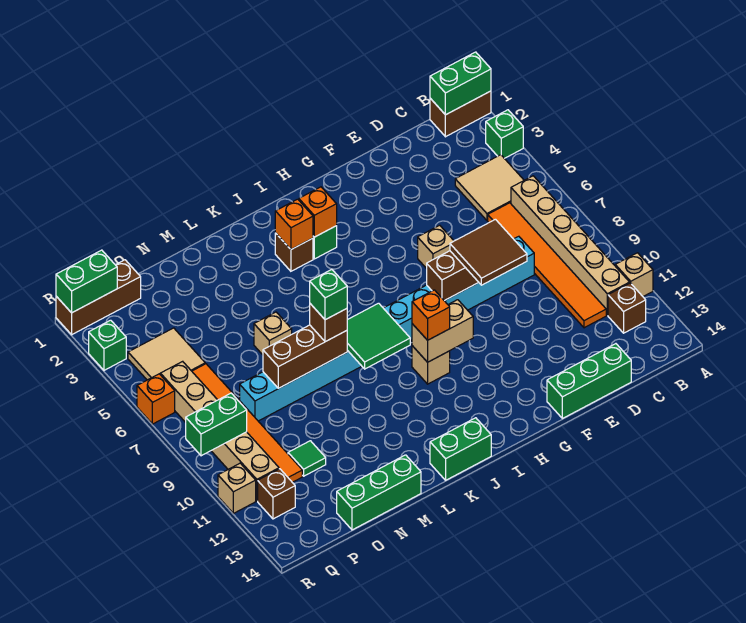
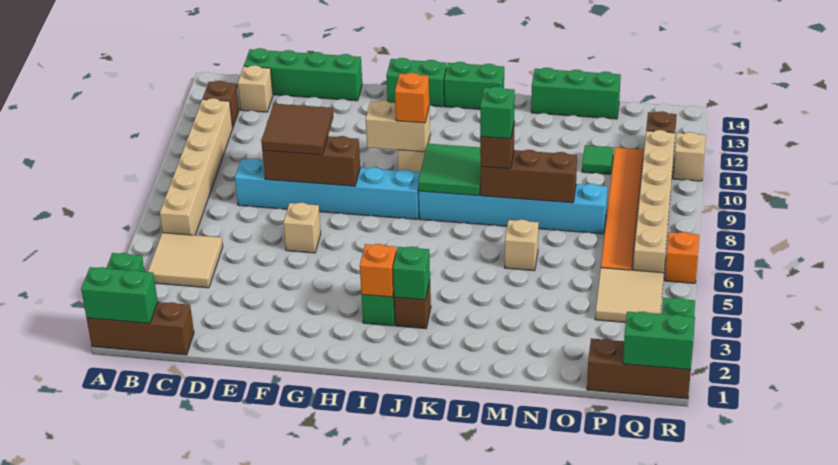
brown 1x2 brick [430,91,491,137] -> brown 1x3 brick [87,302,194,355]
tan 1x1 brick [615,253,653,296] -> tan 1x1 brick moved to [238,65,273,112]
orange 1x6 tile [488,203,606,328] -> none
green 1x3 brick [547,344,631,419] -> green 1x4 brick [244,48,362,101]
orange 1x1 brick [275,199,313,249] -> green 1x1 brick [393,247,430,300]
green 1x2 brick [186,393,247,456] -> green 1x2 brick moved to [386,58,447,107]

